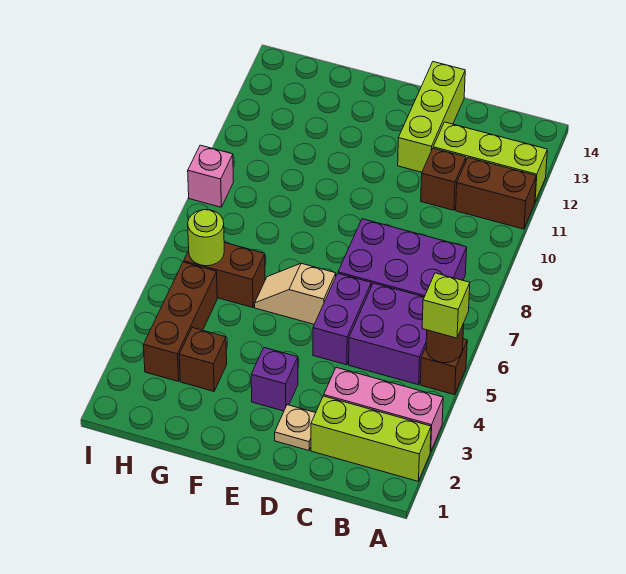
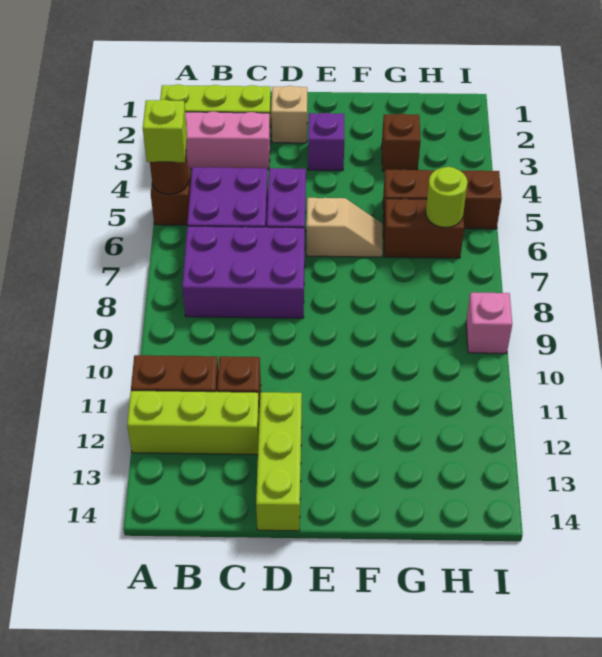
tan 1x1 plate [275,405,315,451] -> tan 1x1 brick [271,86,307,143]
brown 1x3 brick [144,262,217,381] -> brown 1x3 brick turned to [383,169,502,229]

